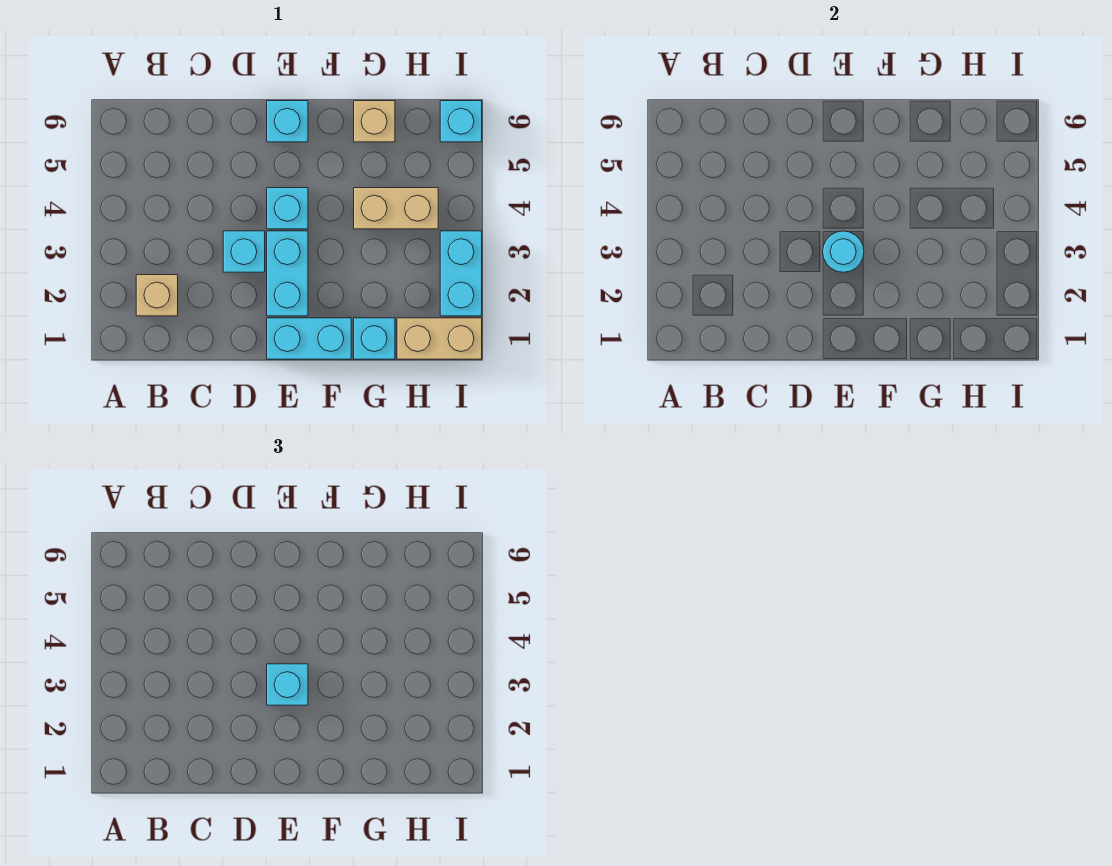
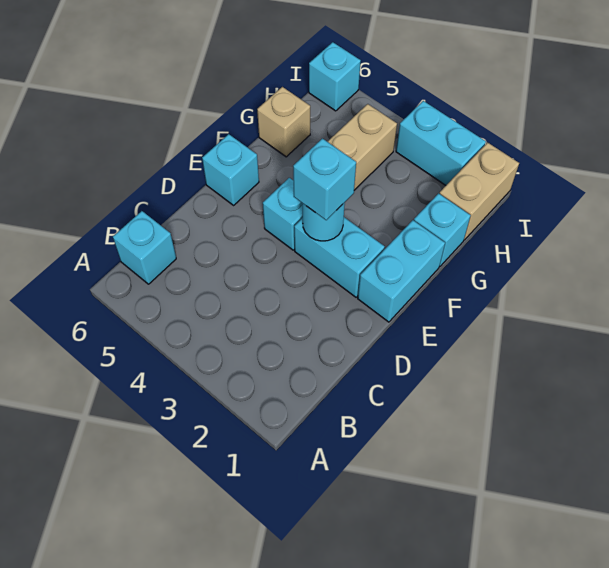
tan 1x1 brick [136,275,178,316] -> none
cyan 1x1 brick [223,231,265,272] -> cyan 1x1 brick moved to [113,211,176,284]

